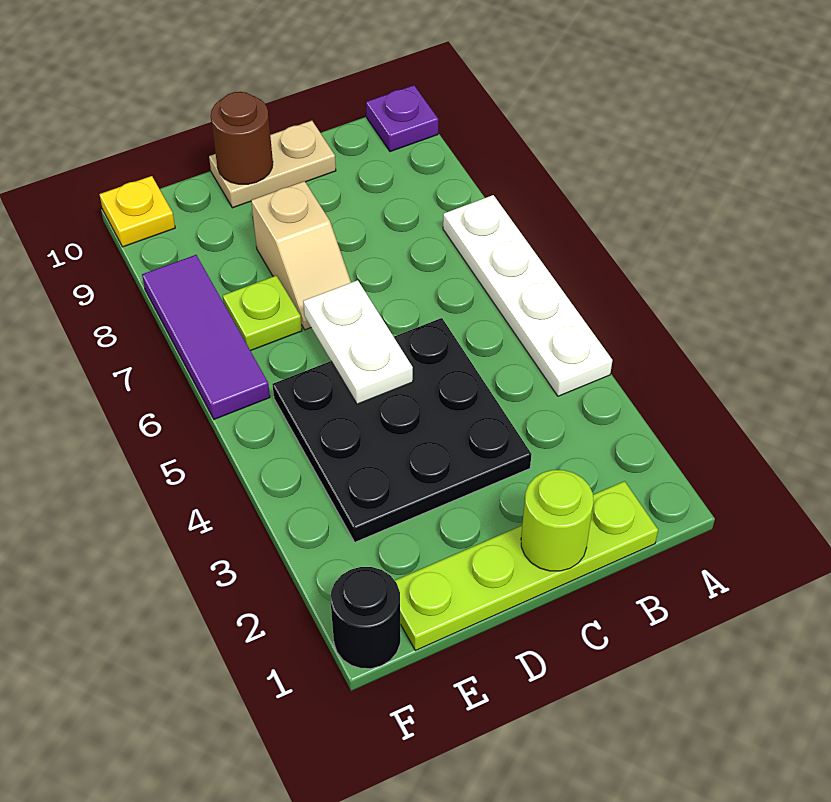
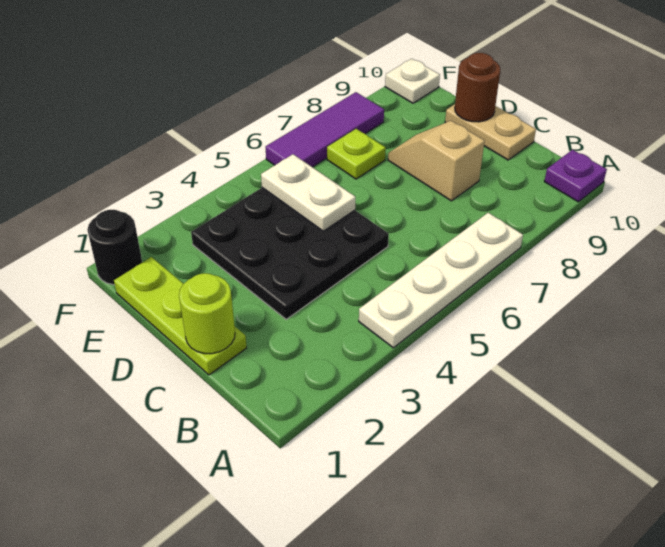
lime 1x4 plate [395,481,658,651] -> lime 1x3 plate [114,257,247,375]
white 1x2 plate [303,280,413,404] -> white 1x2 plate turned to [261,154,355,231]
tan 1x2 slope [251,181,351,330] -> tan 1x2 slope turned to [388,121,484,201]
yellow 1x1 plate [99,176,175,247] -> white 1x1 plate [385,59,440,103]

